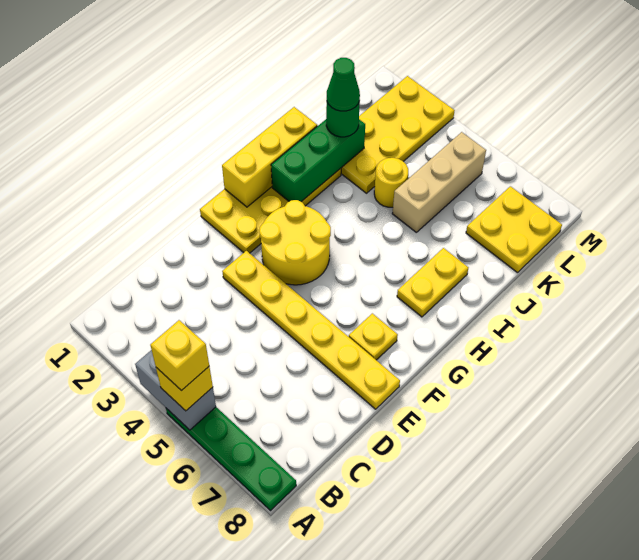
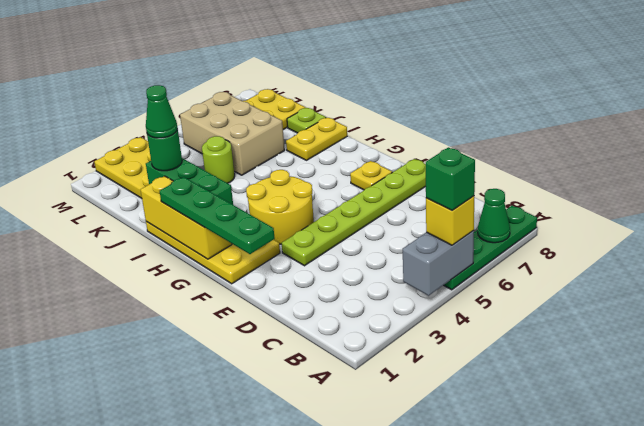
yellow 1x1 brick [150,320,209,391] -> green 1x1 brick [426,147,475,210]
none -> green 1x1 cone [477,189,510,243]
none -> green 1x4 plate [160,177,275,254]
yellow 1x6 plate [222,251,400,409] -> lime 1x6 plate [282,159,426,266]
yellow 1x2 plate [397,248,469,317] -> yellow 1x2 plate turned to [286,118,347,160]
yellow 1x1 round brick [374,158,408,207] -> lime 1x1 round brick [202,136,235,183]
tan 1x3 brick [392,132,486,232] -> tan 2x3 brick [180,92,285,175]
none -> lime 1x1 plate [287,108,326,133]

